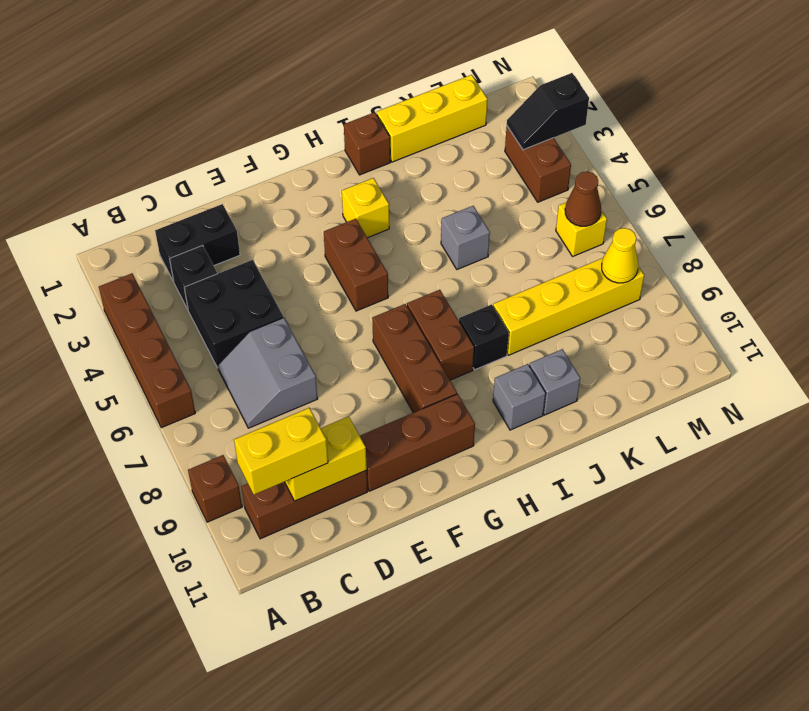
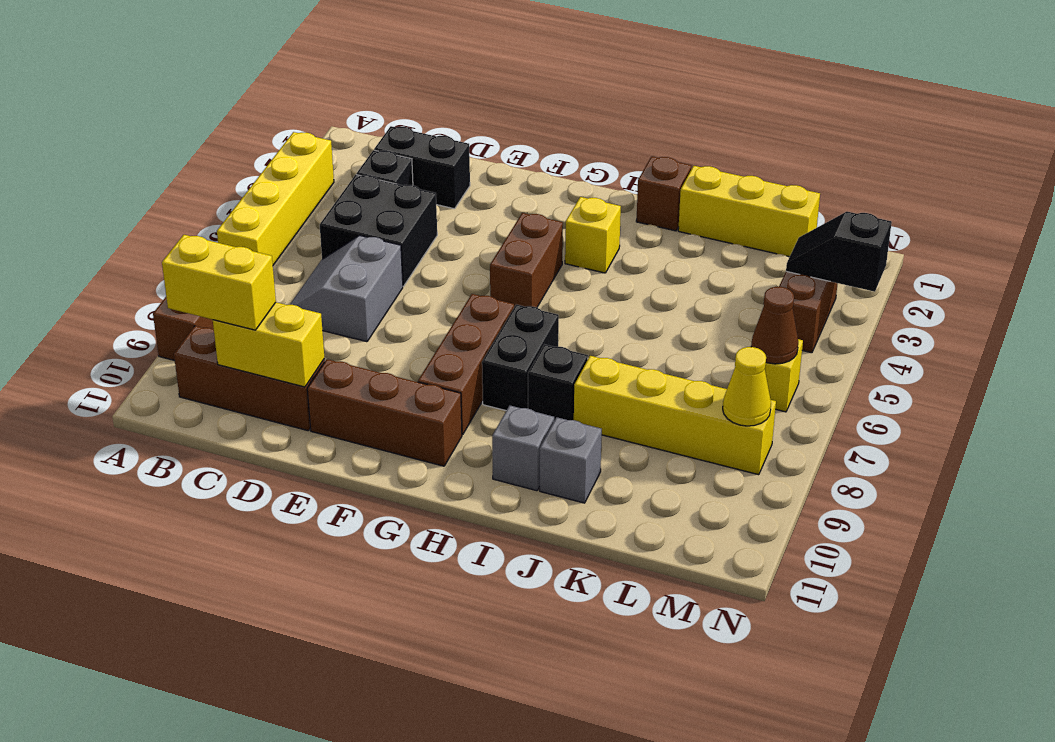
brown 1x4 brick [99,273,195,428] -> yellow 1x4 brick [217,132,334,265]
brown 1x2 brick [407,290,474,380] -> black 1x2 brick [482,305,559,411]
grey 1x1 brick [441,206,490,270] -> none

